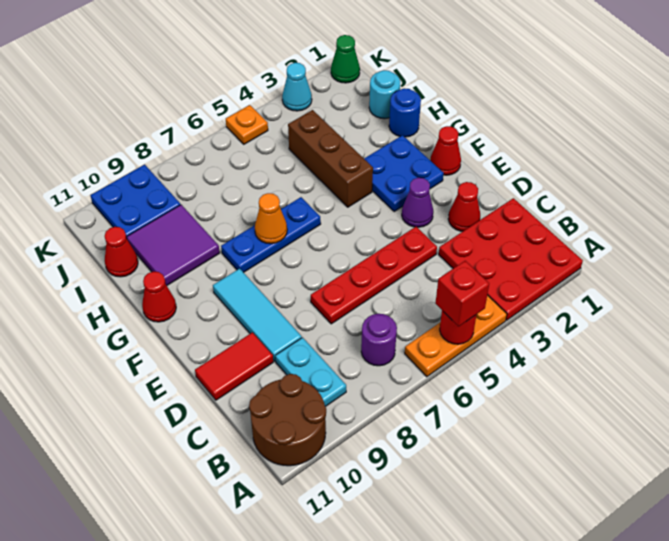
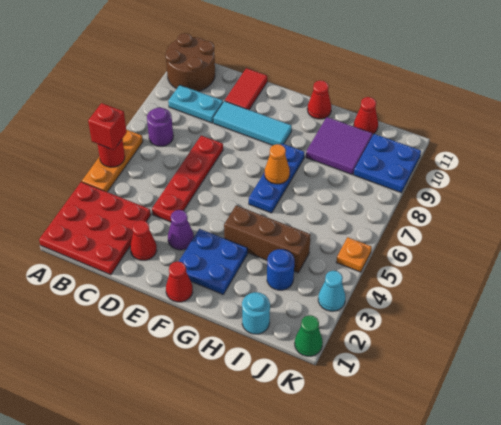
blue 1x1 round brick [389,88,421,137] -> blue 1x1 round brick moved to [267,249,294,290]

